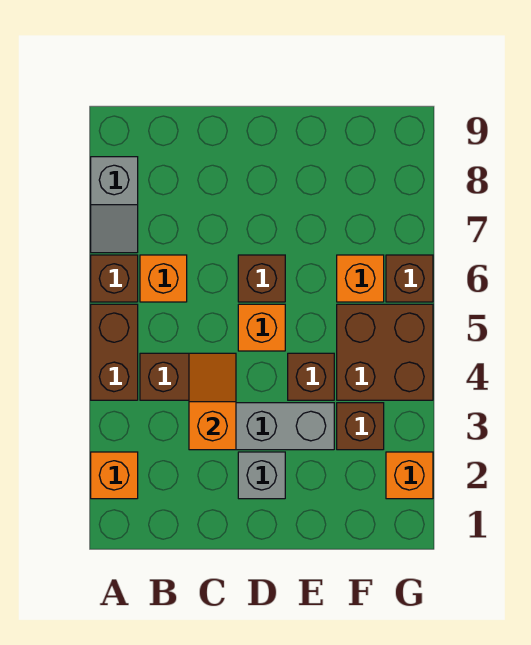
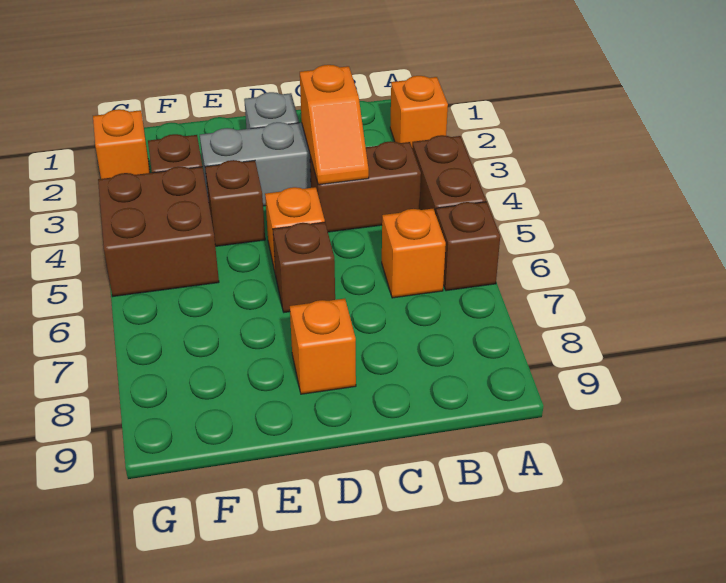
grey 1x2 slope [91,157,138,253] -> none
orange 1x1 brick [337,255,384,302] -> orange 1x1 brick moved to [290,299,356,394]
brown 1x1 brick [386,255,433,302] -> none

